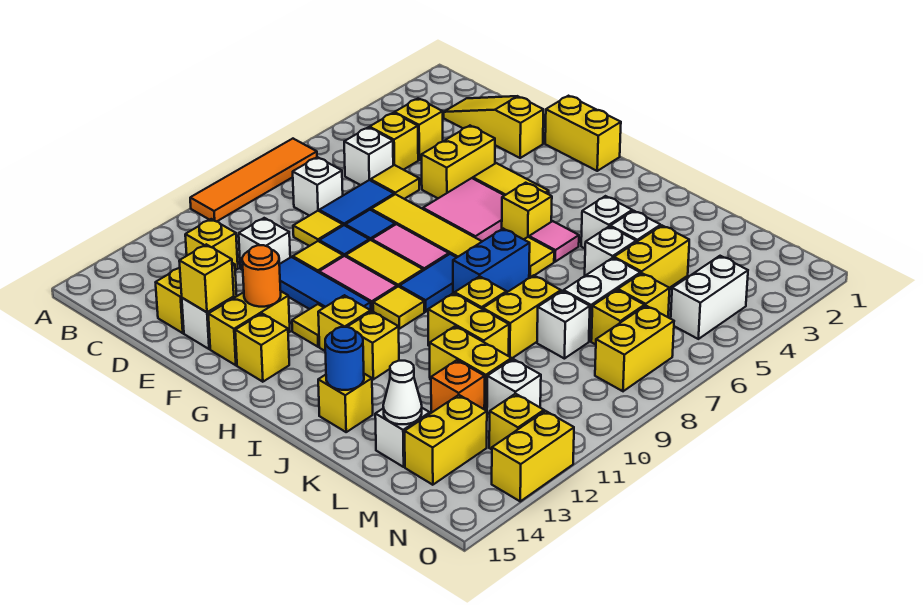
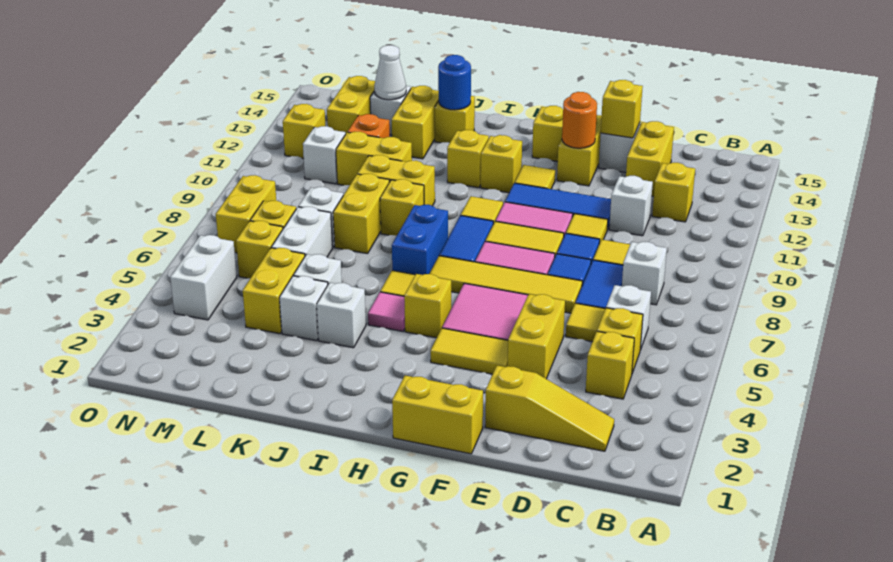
orange 1x4 tile [190,139,317,222] -> none
yellow 1x2 brick [492,411,574,501] -> yellow 1x2 brick moved to [391,86,439,159]

